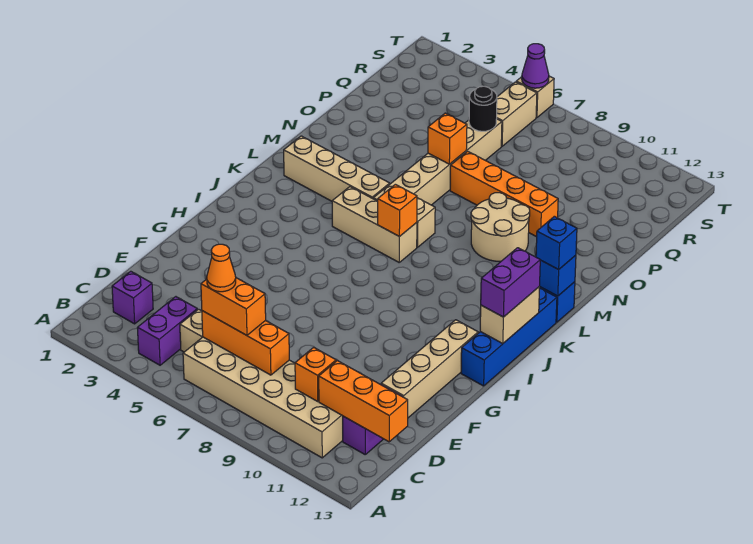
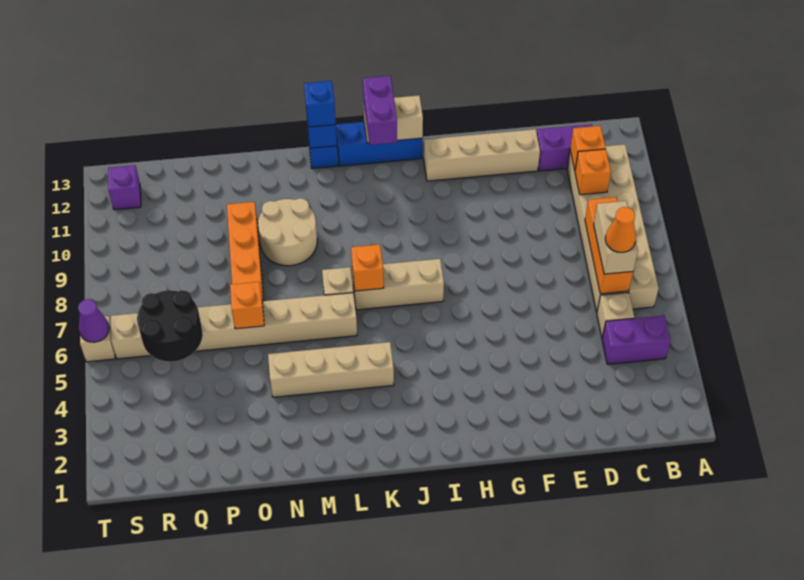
purple 1x1 brick [112,271,153,324] -> purple 1x1 brick moved to [108,165,141,210]
orange 1x2 brick [201,278,266,335] -> tan 1x2 brick [594,201,638,274]
orange 1x3 brick [319,361,408,442] -> orange 1x1 brick [570,126,606,170]
blue 1x4 brick [461,288,557,386] -> blue 1x3 brick [336,122,423,166]
purple 1x2 brick [481,248,540,317] -> purple 1x2 brick turned to [363,76,397,145]
tan 1x3 brick [332,187,417,262] -> tan 1x3 brick turned to [352,259,444,310]
tan 1x4 brick [284,136,390,201] -> tan 1x4 brick turned to [268,342,394,397]
black 1x1 round brick [469,86,497,131] -> black 2x2 round brick [137,290,203,362]

